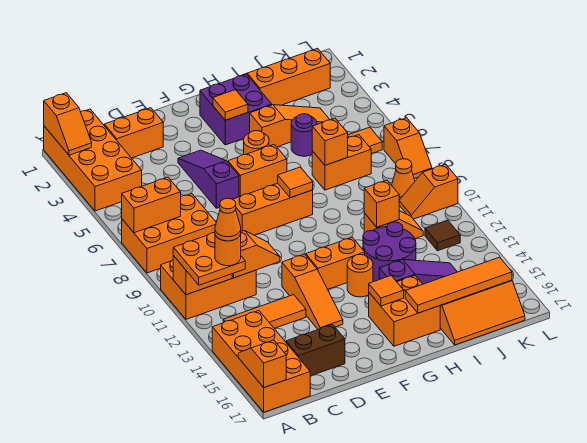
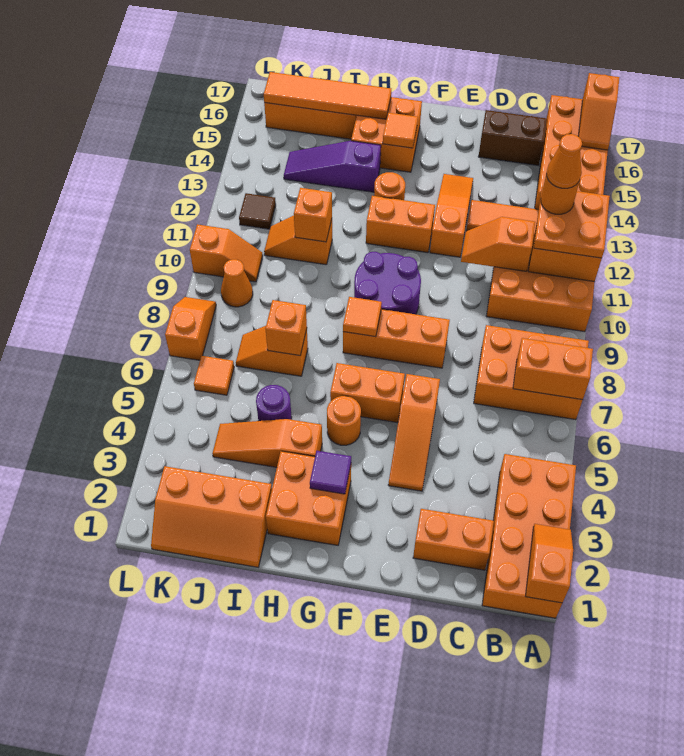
purple 1x3 slope [178,150,239,208] -> orange 1x3 slope [388,374,440,491]
purple 2x2 brick [200,74,272,145] -> orange 2x2 brick [266,451,351,545]
orange 1x1 tile [213,90,248,120] -> purple 1x1 tile [310,451,351,494]
purple 2x2 round brick [363,222,416,282] -> purple 2x2 round brick moved to [354,252,421,314]
orange 1x2 brick [312,135,371,190] -> orange 1x2 slope [236,326,308,376]

